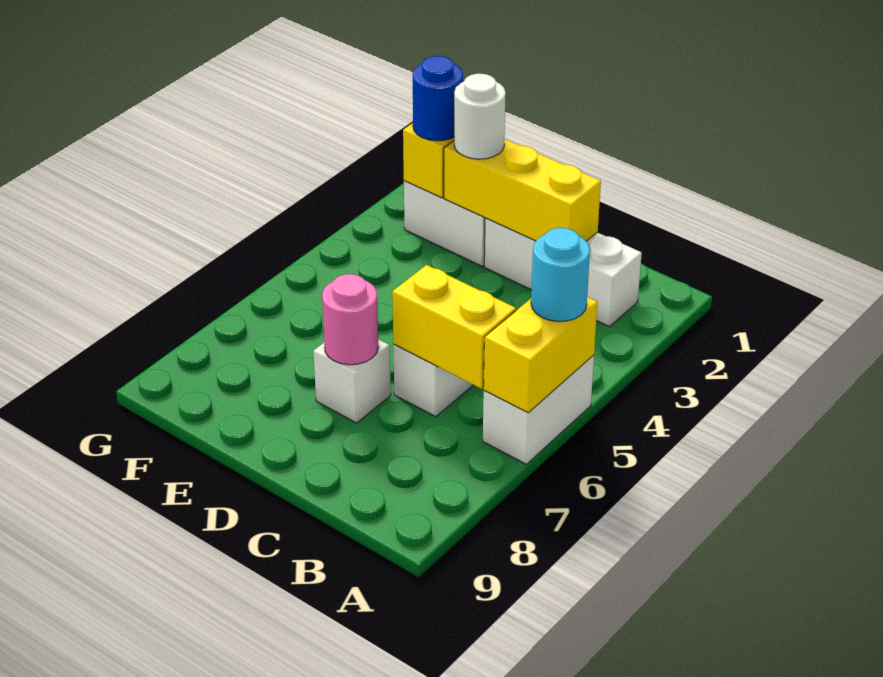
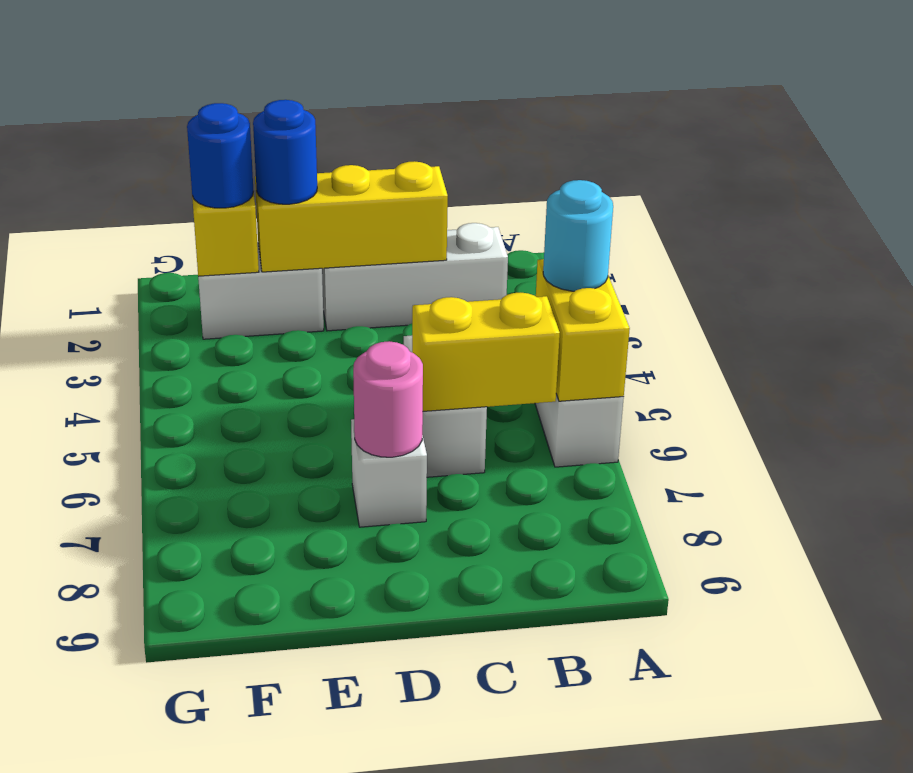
white 1x1 round brick [454,74,506,159] -> blue 1x1 round brick [253,100,317,204]

